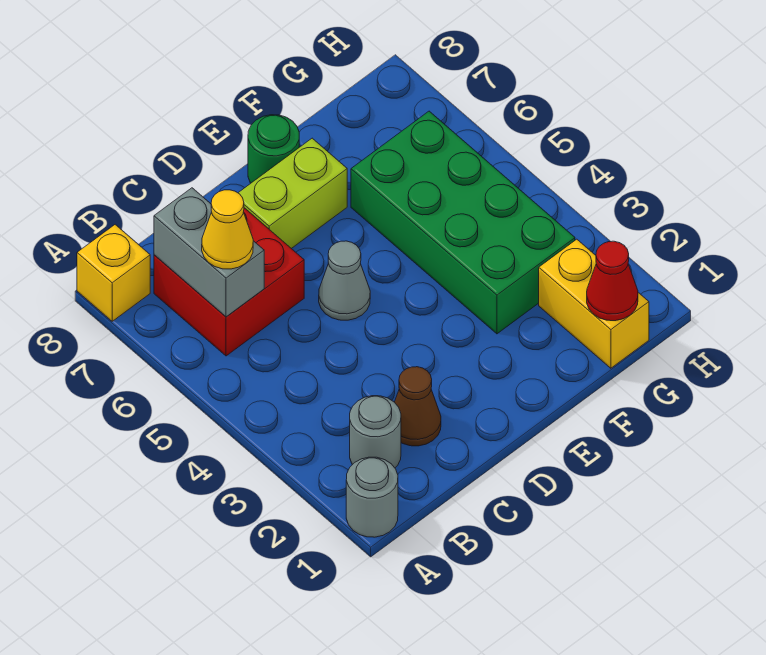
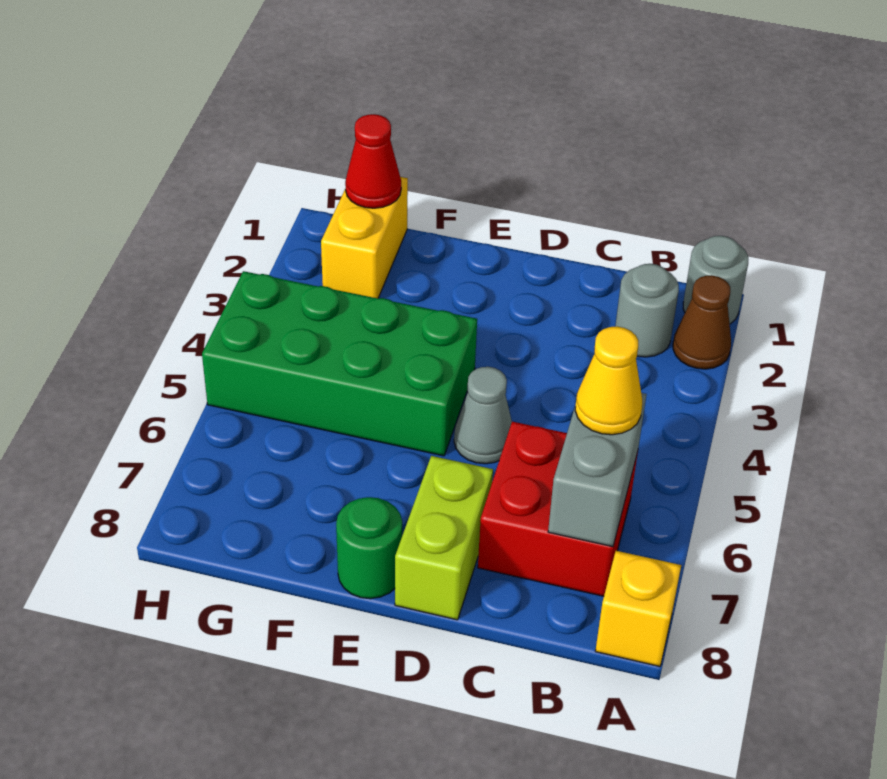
brown 1x1 cone [395,367,441,446] -> brown 1x1 cone moved to [673,275,731,369]
lime 1x2 brick [238,138,347,249] -> lime 1x2 brick turned to [395,456,493,620]
green 2x4 brick [351,111,575,334] -> green 2x4 brick turned to [202,271,477,456]

